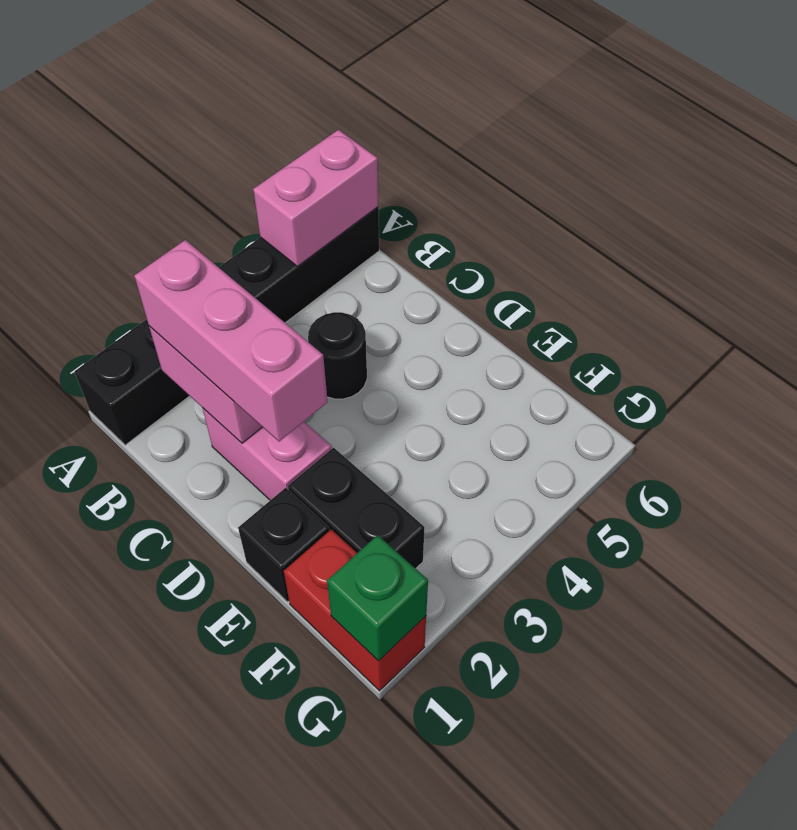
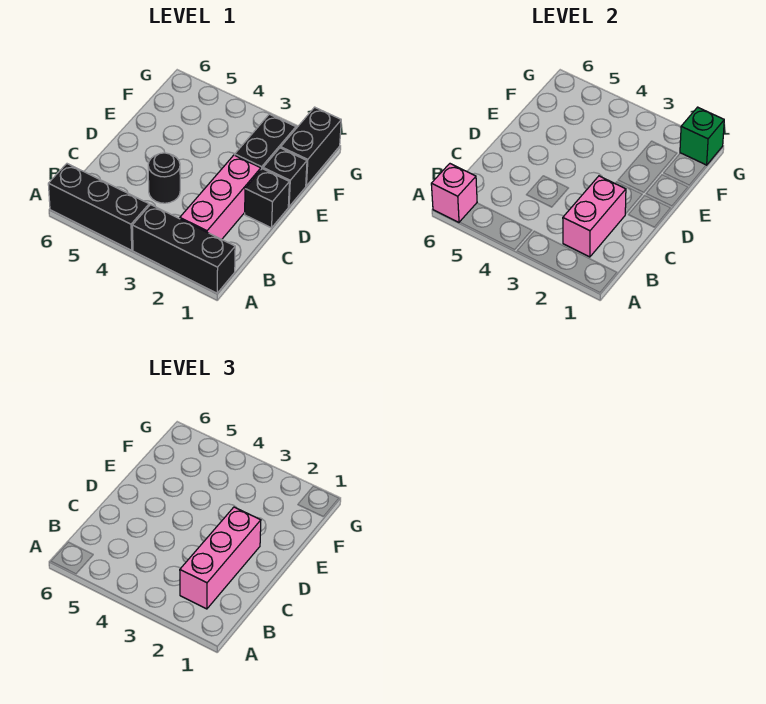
pink 1x2 brick [253,130,378,266] -> pink 1x1 brick [431,164,477,222]
pink 1x2 brick [203,408,332,500] -> pink 1x3 brick [180,155,261,239]
none -> black 1x1 brick [245,169,289,228]
red 1x2 brick [284,529,426,691] -> black 1x2 brick [281,107,341,186]

